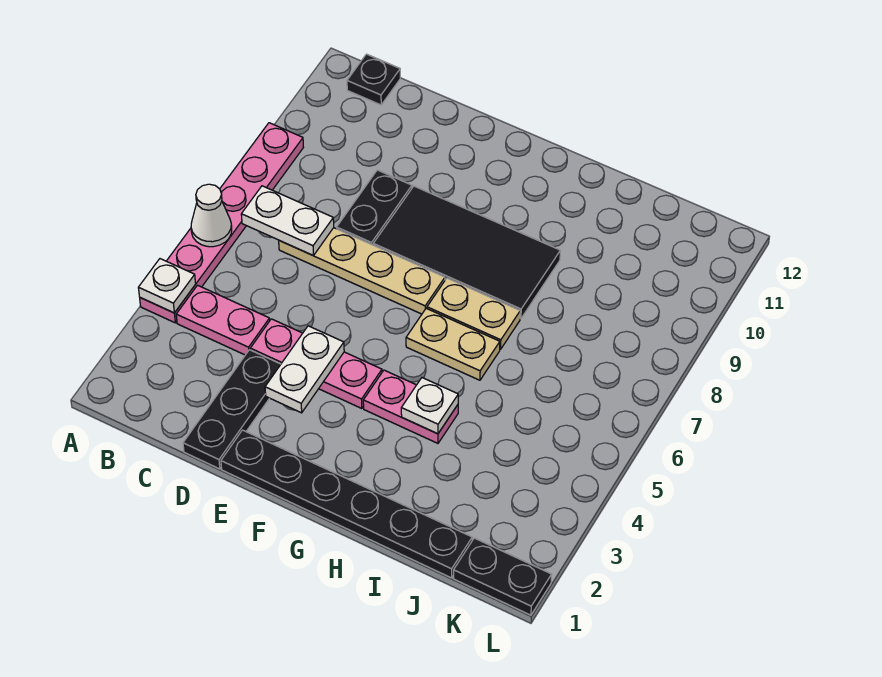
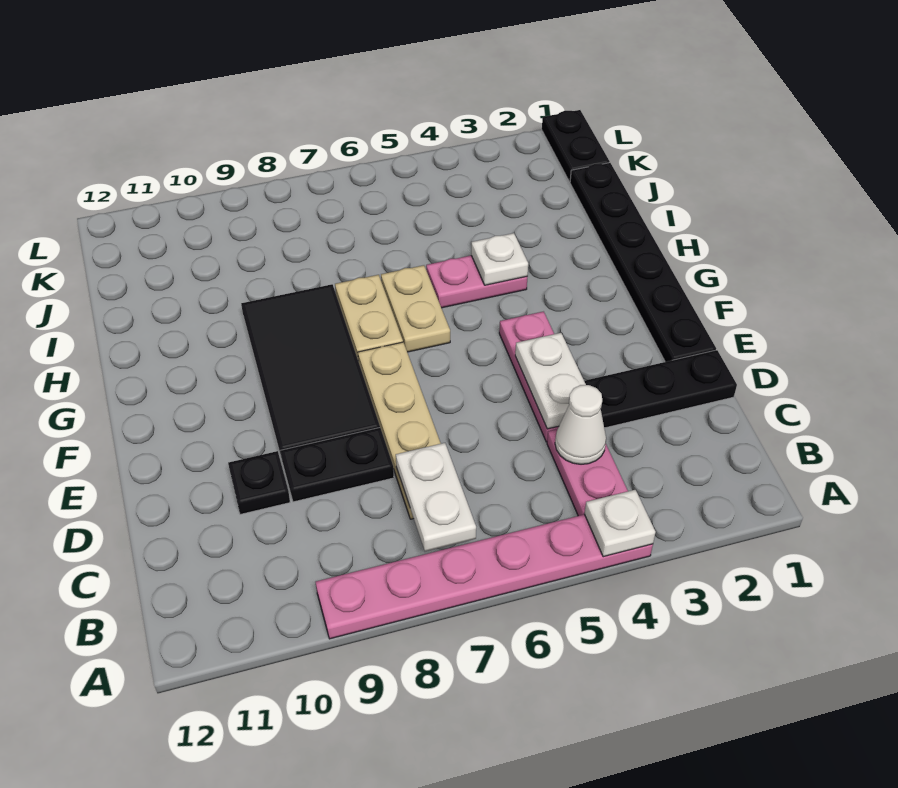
white 1x1 cone [191,184,232,247] -> white 1x1 cone moved to [555,385,606,464]
black 1x1 plate [347,54,400,105] -> black 1x1 plate moved to [228,451,290,514]
white 1x2 plate [265,326,344,413] -> white 1x2 plate turned to [515,333,586,429]
pink 1x2 plate [363,370,458,443] -> pink 1x2 plate turned to [426,256,527,308]

